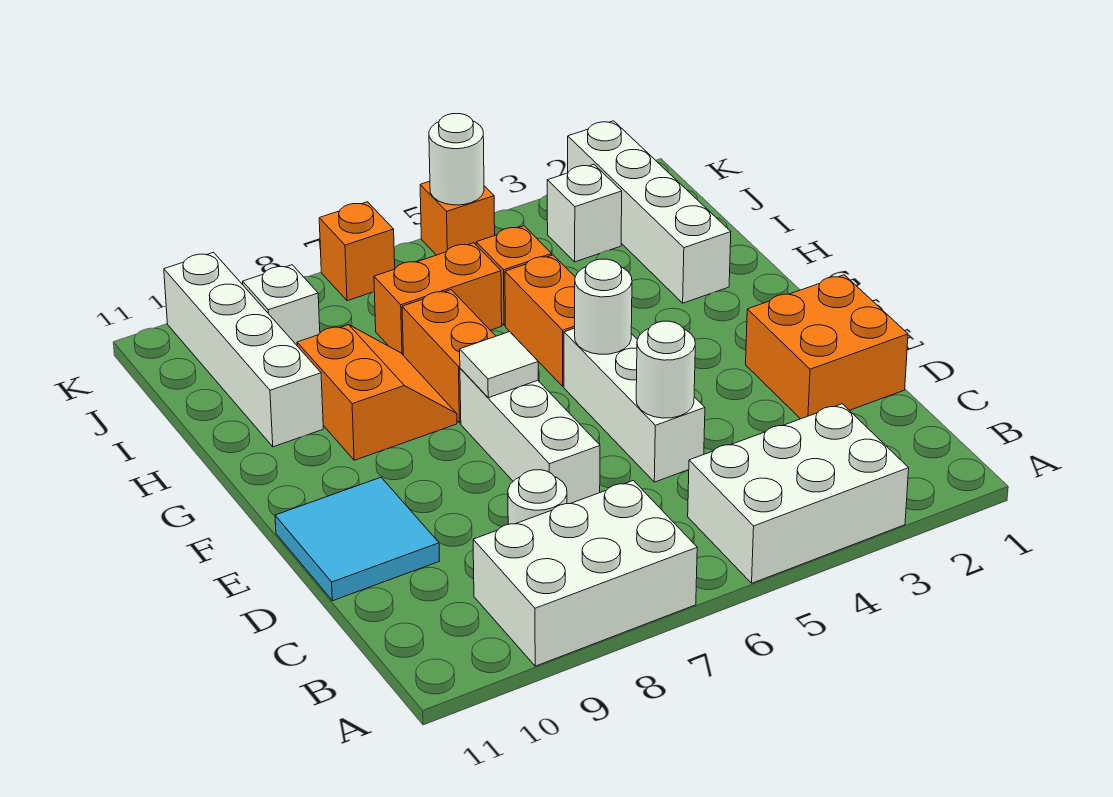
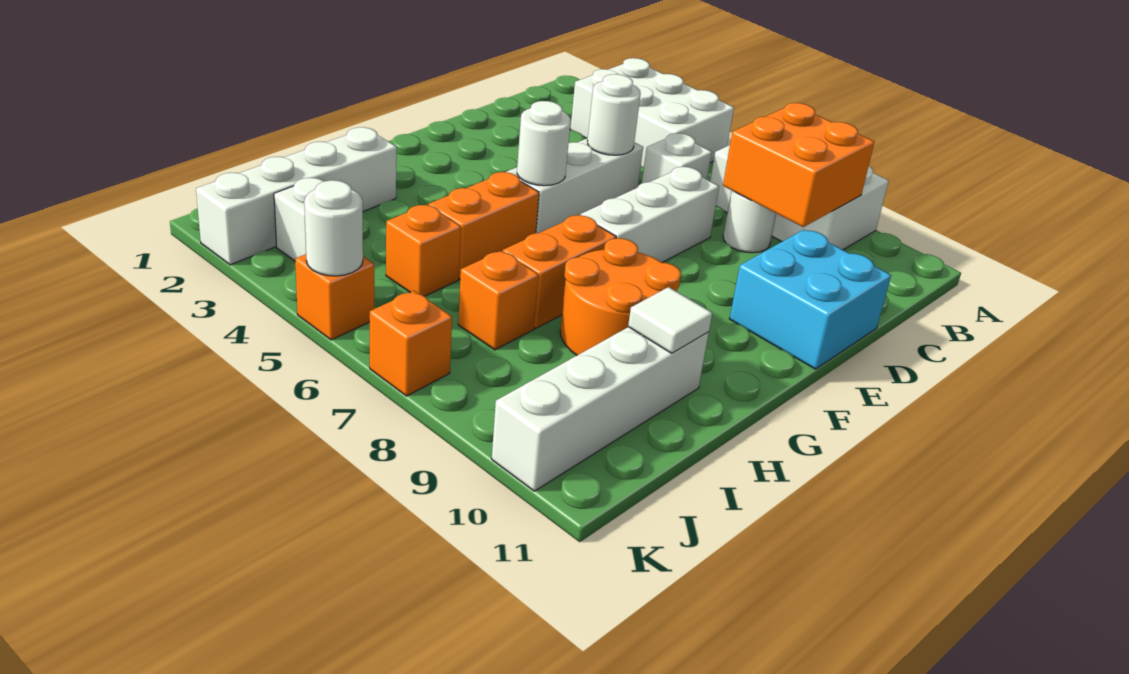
orange 2x2 brick [746,275,908,419] -> orange 2x2 brick moved to [723,103,874,227]
cyan 2x2 tile [275,477,440,601] -> cyan 2x2 brick [730,230,891,369]
white 1x1 tile [460,332,538,398] -> white 1x1 tile moved to [628,287,712,353]
orange 2x2 slope [297,325,457,460] -> orange 2x2 round brick [560,238,681,355]
orange 1x2 brick [374,243,502,355] -> orange 1x1 brick [458,251,539,350]
white 1x1 brick [243,265,320,345] -> white 1x1 brick moved to [642,133,712,183]

